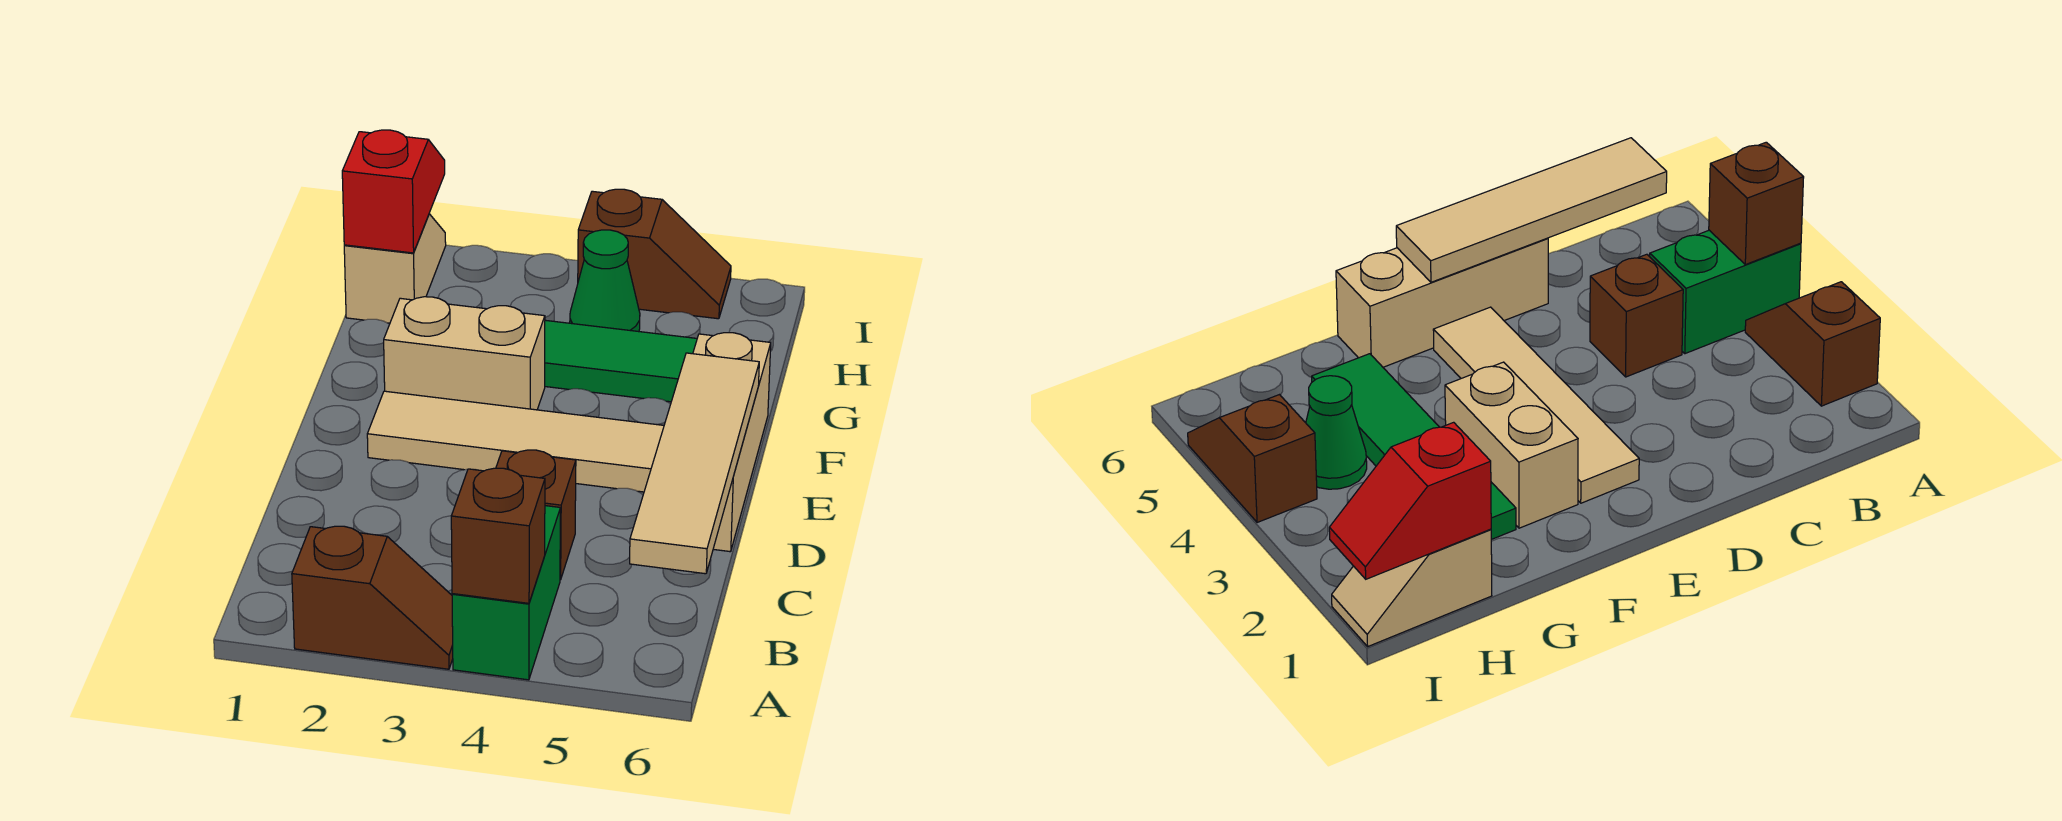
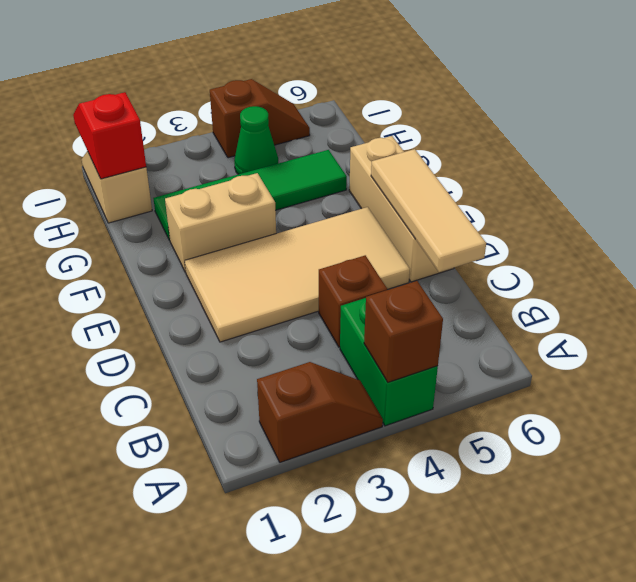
tan 1x4 tile [630,353,759,574] -> tan 1x3 tile [371,149,486,272]
tan 1x4 tile [367,391,664,492] -> tan 2x4 tile [185,207,410,342]

